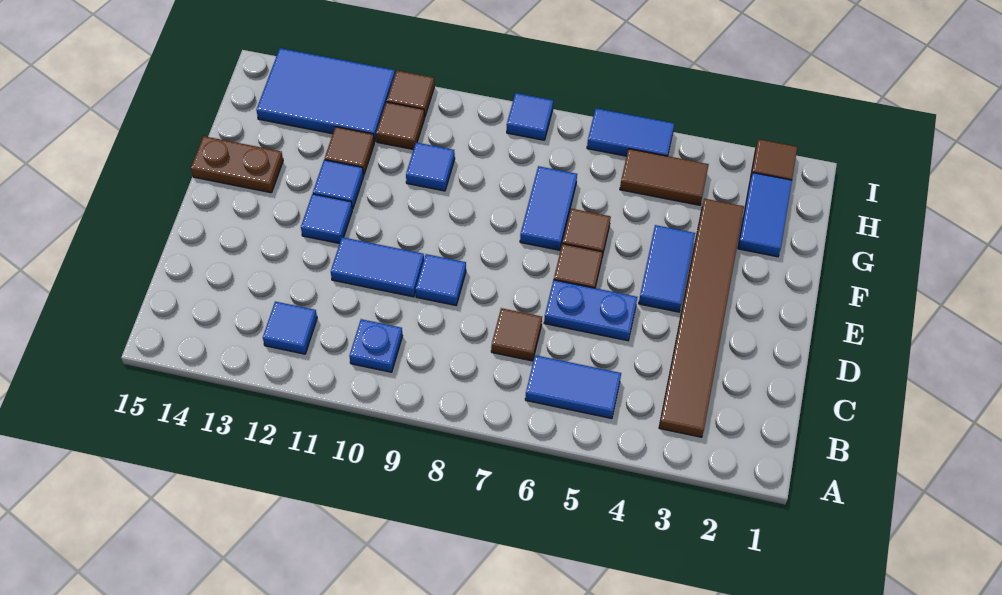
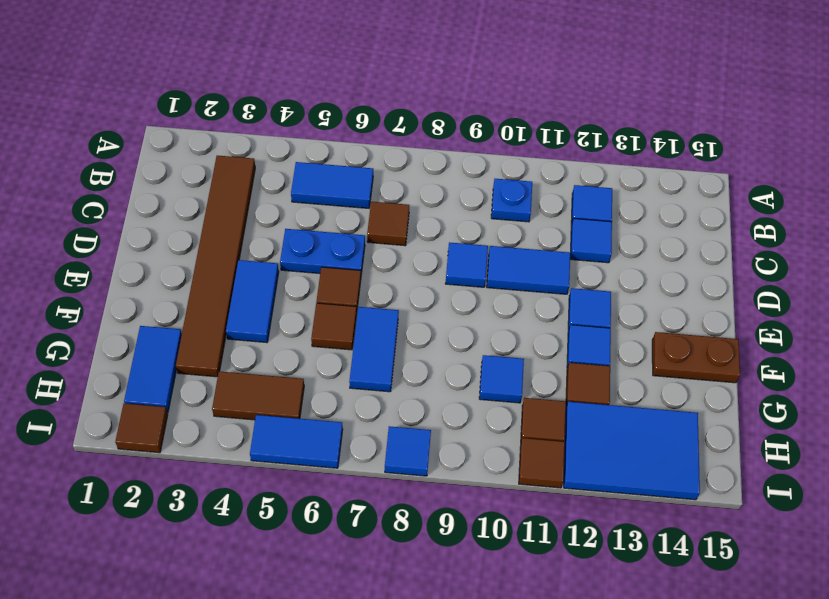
none -> blue 1x1 tile [570,219,612,263]

